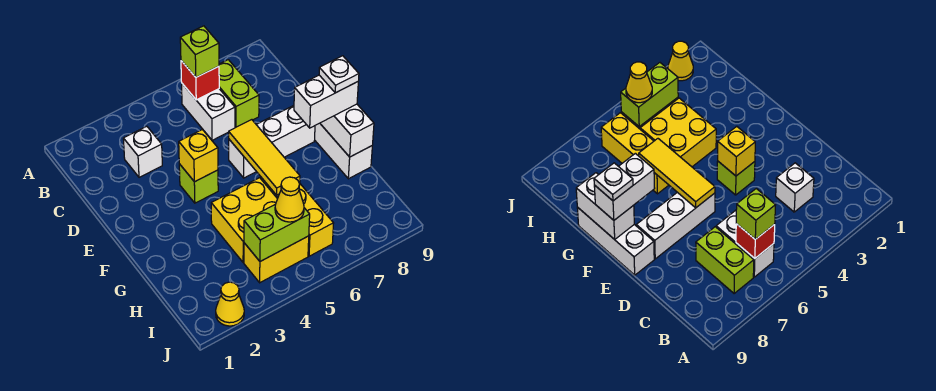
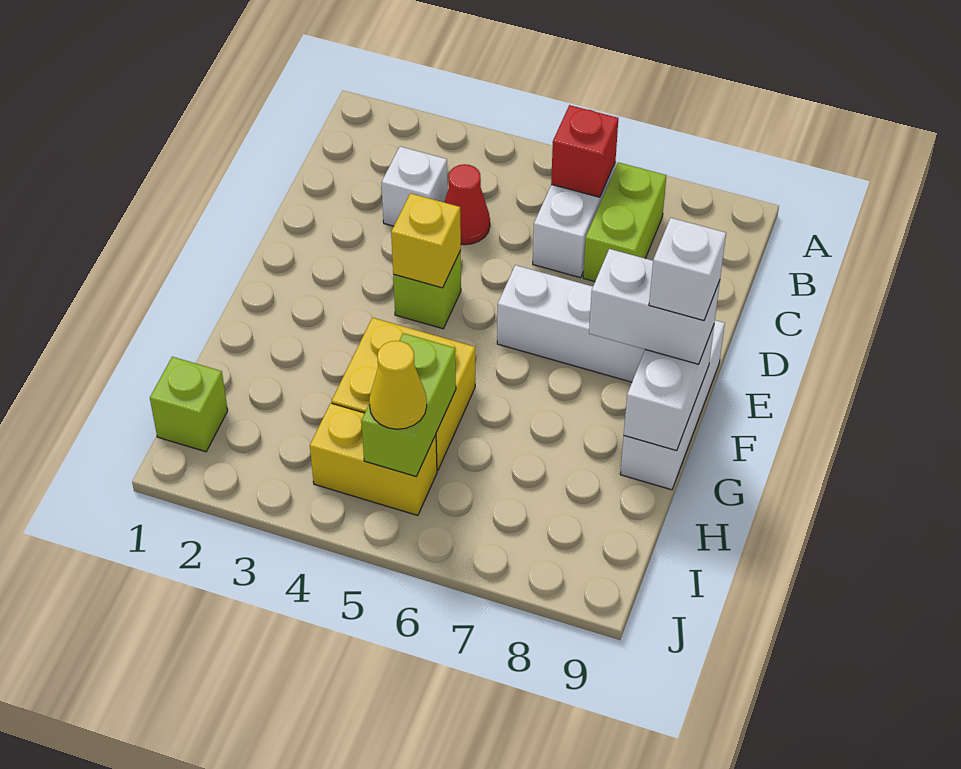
lime 1x1 brick [180,26,219,77] -> lime 1x1 brick moved to [150,357,228,452]
none -> red 1x1 cone [444,164,490,245]
yellow 1x3 tile [229,120,300,195] -> none
white 1x1 plate [319,56,359,93] -> white 1x1 brick [649,218,726,321]
yellow 1x3 brick [261,178,334,256] -> none
lime 1x2 brick [244,204,310,261] -> lime 1x2 brick turned to [361,333,456,477]
yellow 1x1 cone [216,282,244,326] -> none

